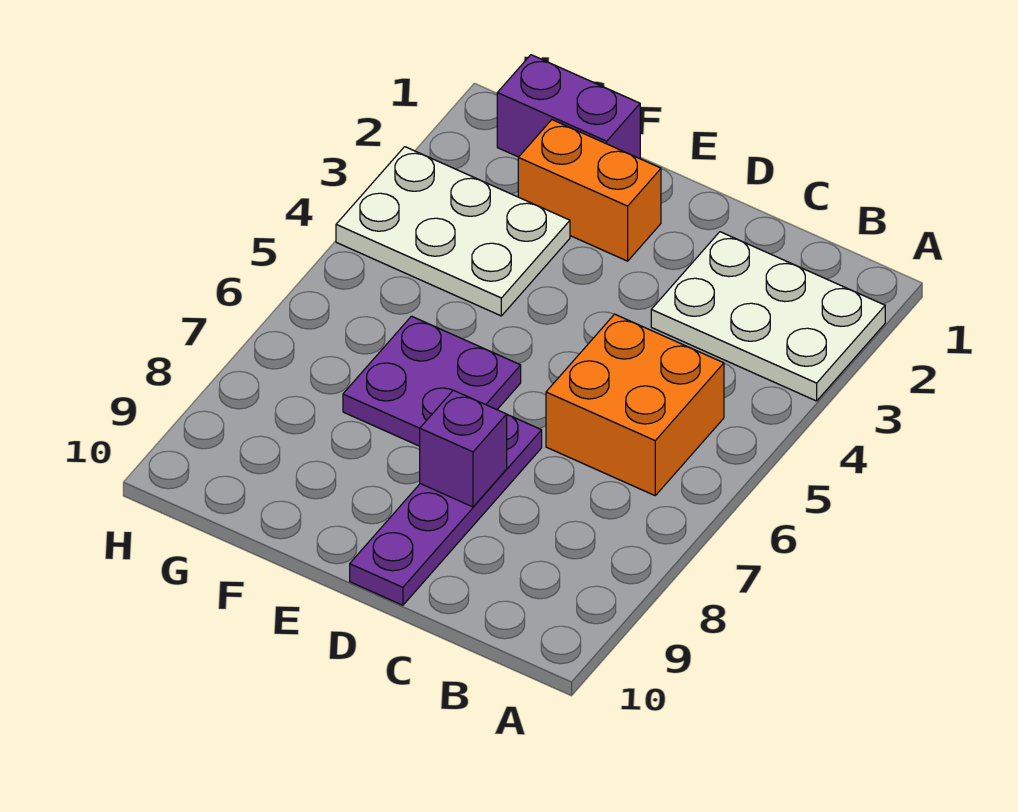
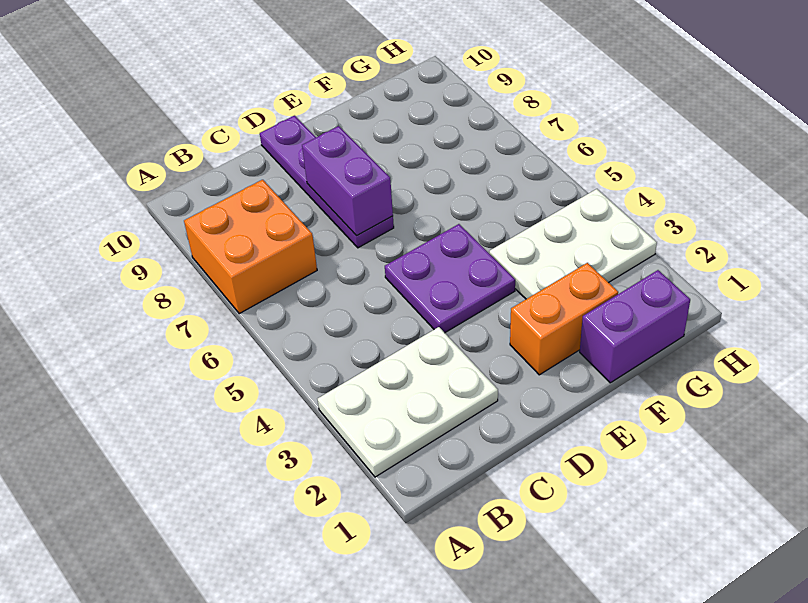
orange 2x2 brick [546,314,724,496] -> orange 2x2 brick moved to [184,180,317,314]
purple 1x1 brick [420,390,507,507] -> purple 1x2 brick [302,126,393,236]
purple 2x2 plate [343,316,521,446] -> purple 2x2 plate moved to [385,224,515,333]

